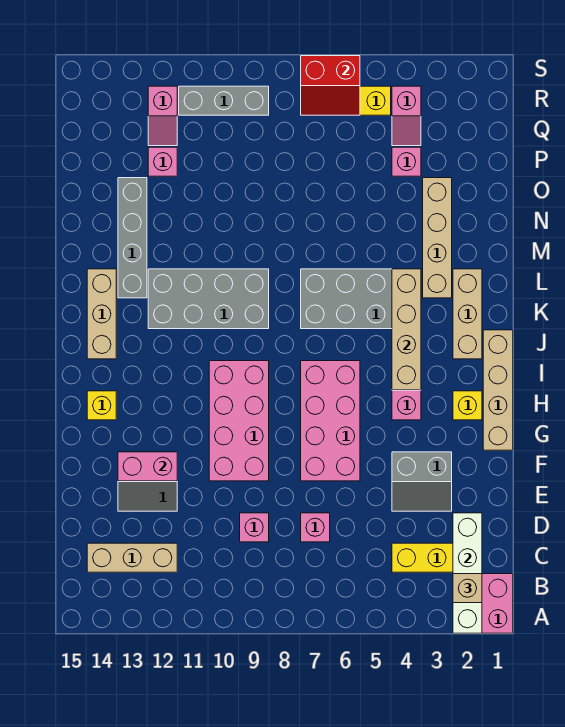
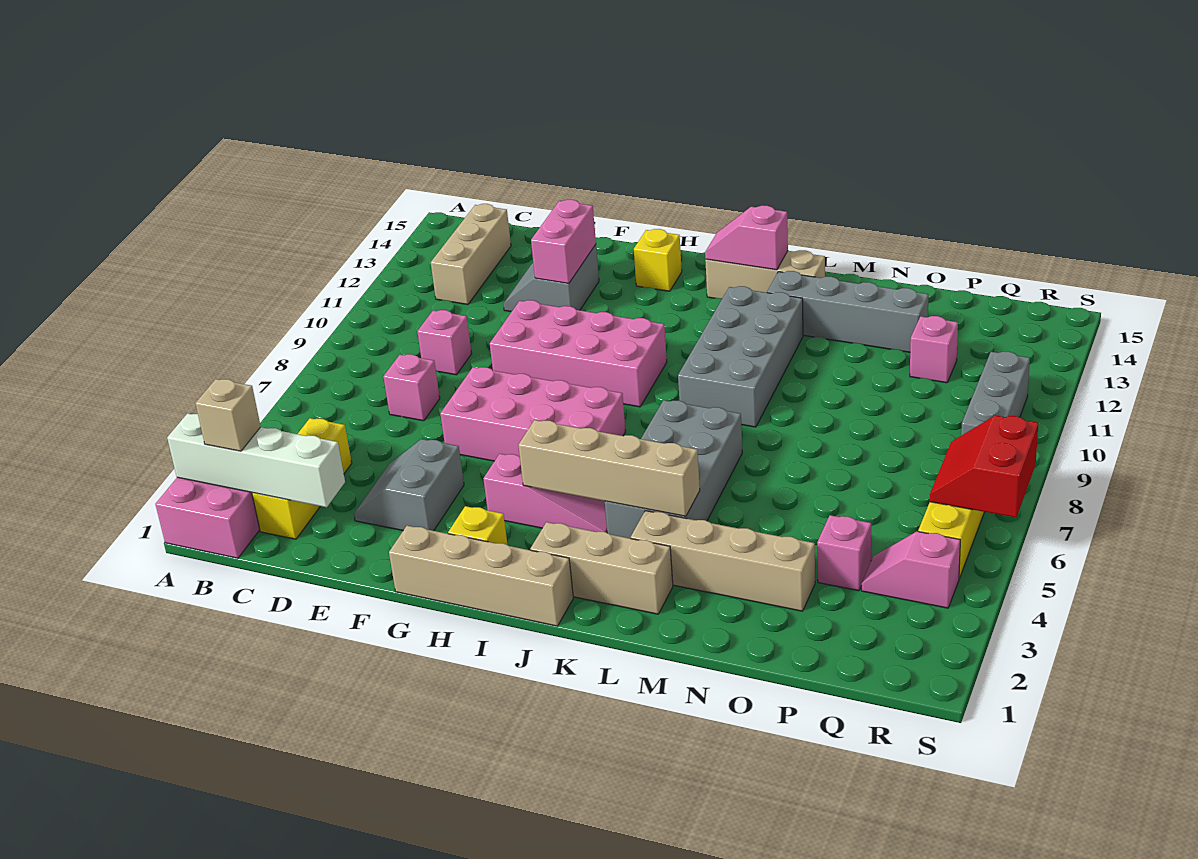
pink 1x2 slope [148,86,177,146] -> pink 1x2 slope moved to [705,206,788,270]

